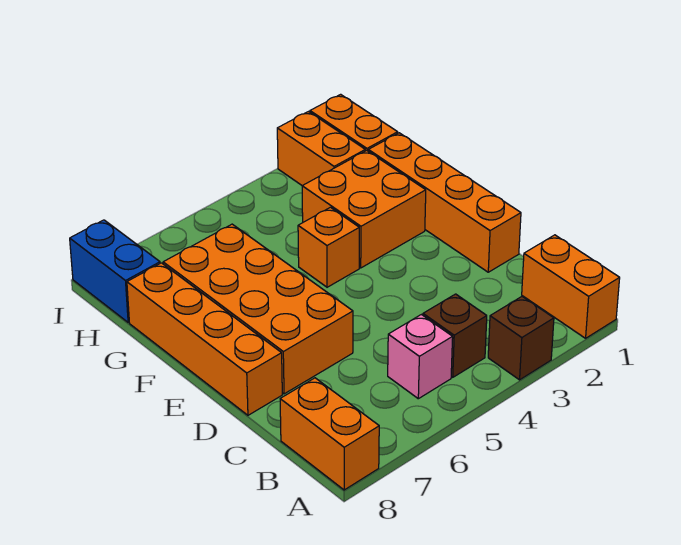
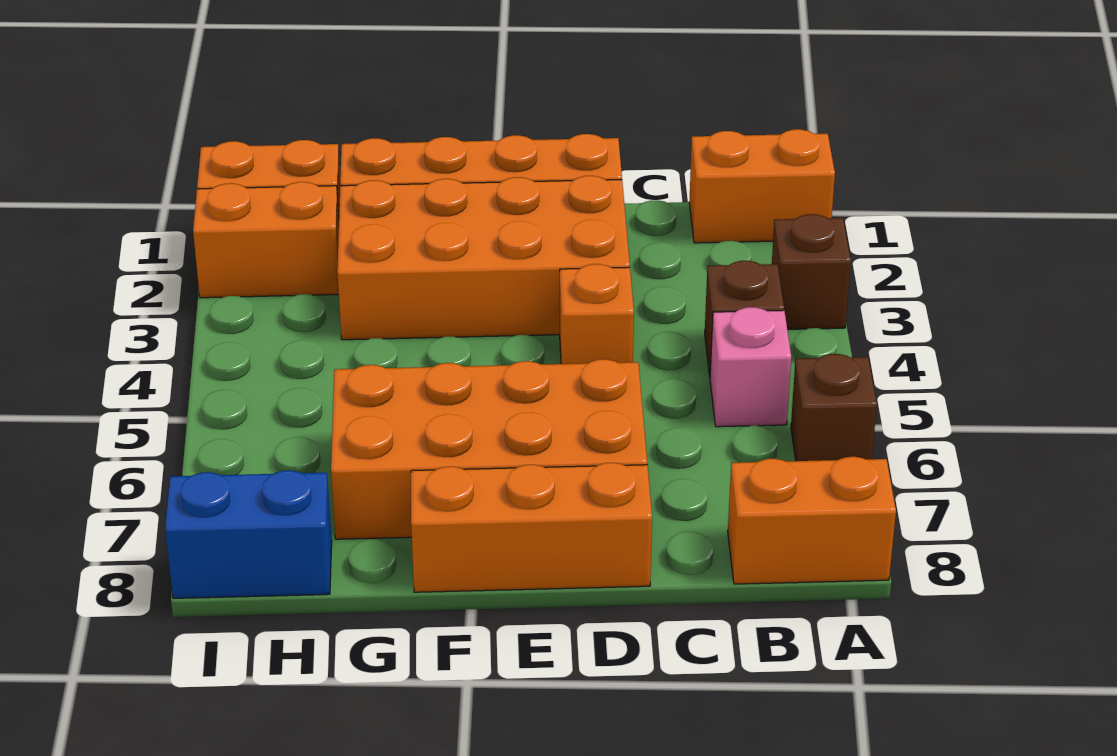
none -> brown 1x1 brick [791,354,877,461]
orange 1x4 brick [127,263,282,415] -> orange 1x3 brick [411,463,652,592]
orange 2x2 brick [302,151,426,268] -> orange 2x4 brick [337,176,630,340]
orange 1x1 brick [298,207,359,287] -> orange 1x1 brick moved to [560,264,634,364]

